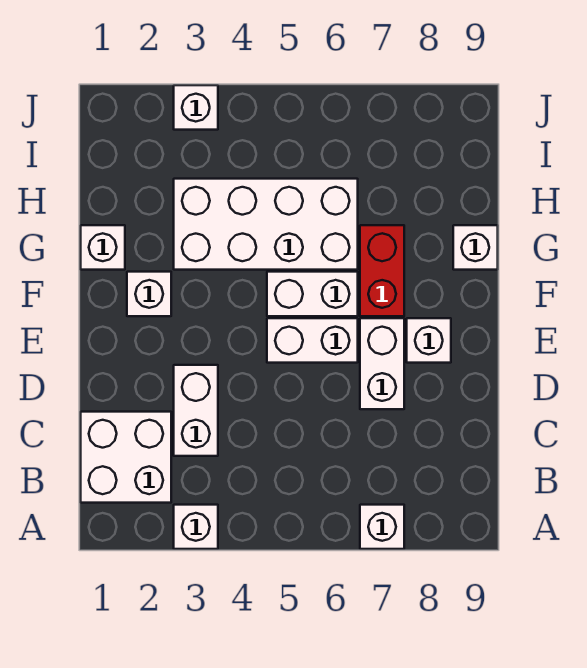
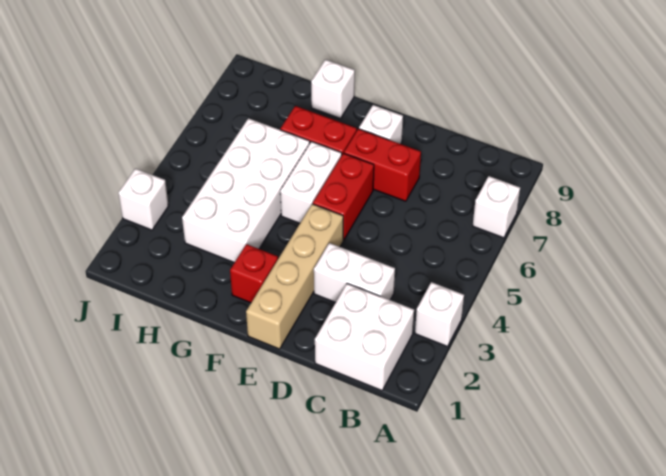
white 1x2 brick [360,318,404,409] -> red 1x2 brick [344,129,421,201]
none -> tan 1x4 brick [246,204,343,349]
white 1x2 brick [267,318,358,363] -> red 1x2 brick [313,153,374,240]
white 1x1 brick [127,272,171,316] -> red 1x1 brick [230,244,278,303]
white 1x1 brick [81,225,125,270] -> none

